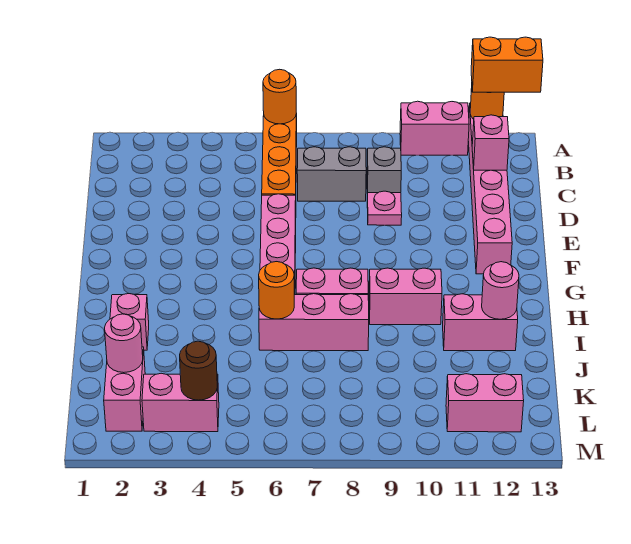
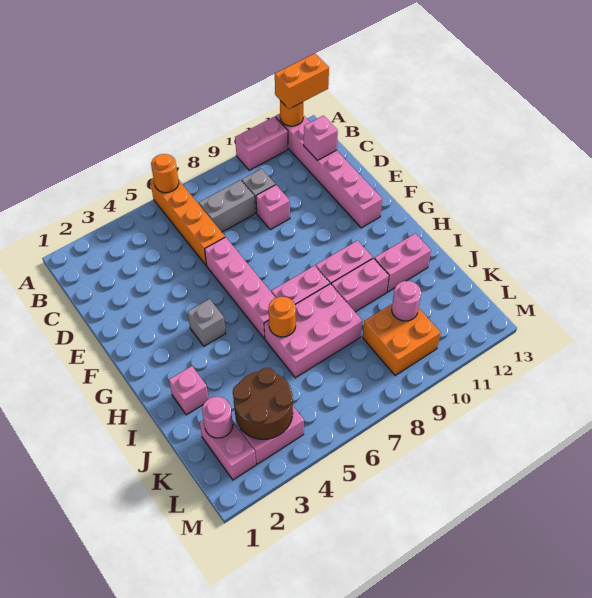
pink 1x1 plate [367,191,402,225] -> pink 1x1 brick [256,185,290,230]
none -> grey 1x1 brick [188,299,226,346]
pink 1x3 brick [259,294,369,351] -> pink 2x3 brick [264,284,362,378]
pink 1x1 round brick [482,262,519,319] -> pink 1x1 round brick moved to [392,281,421,321]
none -> orange 2x2 brick [363,304,441,376]
brown 1x1 round brick [180,341,217,400] -> brown 2x2 round brick [233,368,293,439]
pink 1x2 brick [446,374,524,432] -> pink 1x2 brick moved to [331,258,389,312]

